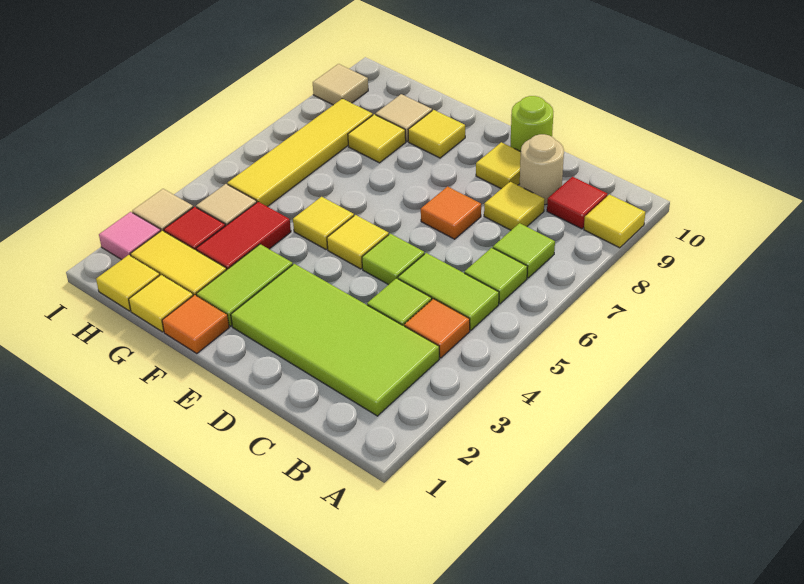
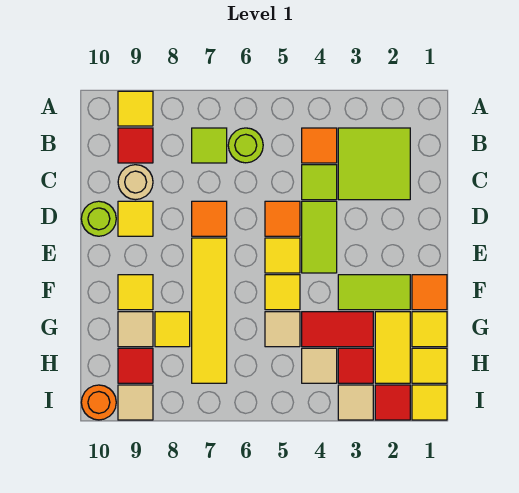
lime 2x4 tile [231,264,439,416] -> lime 2x2 tile [338,128,410,200]
lime 1x2 tile [398,253,499,330] -> lime 1x2 tile moved to [302,201,337,273]
lime 1x1 tile [464,248,528,304] -> lime 1x1 round brick [228,128,263,163]
yellow 1x1 tile [484,182,545,230] -> yellow 1x1 tile moved to [412,385,447,420]
lime 1x1 tile [362,234,424,285] -> orange 1x1 tile [265,201,300,236]
none -> tan 1x1 tile [265,312,300,347]
yellow 1x4 tile [227,99,373,207] -> yellow 1x4 tile turned to [192,238,227,383]
none -> red 1x1 tile [118,348,153,383]
pink 1x1 tile [99,212,161,260] -> red 1x1 tile [375,385,410,420]
none -> orange 1x1 round brick [81,385,116,420]

